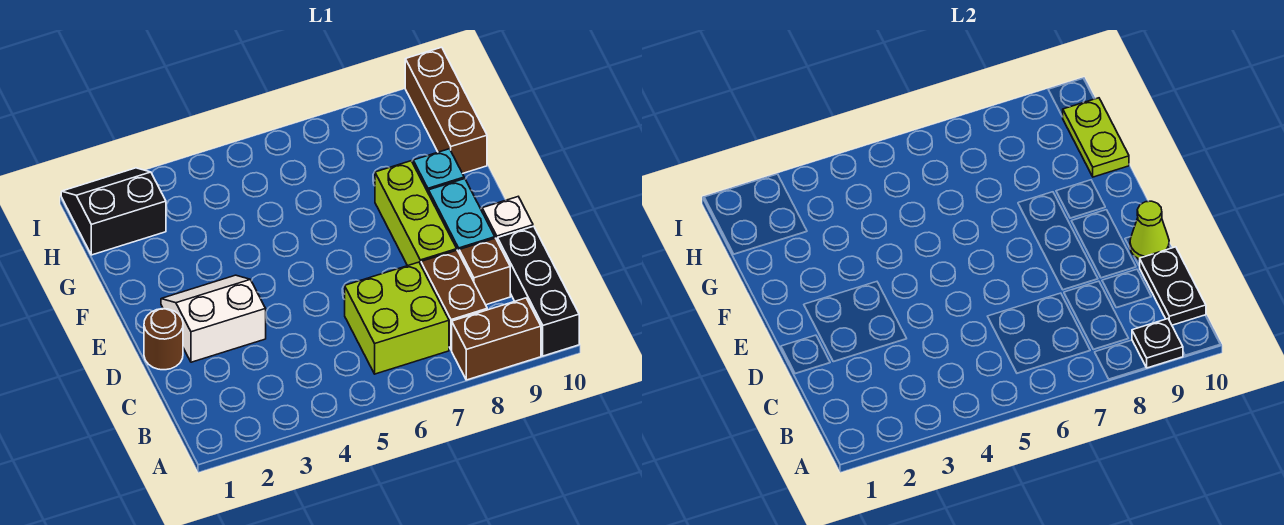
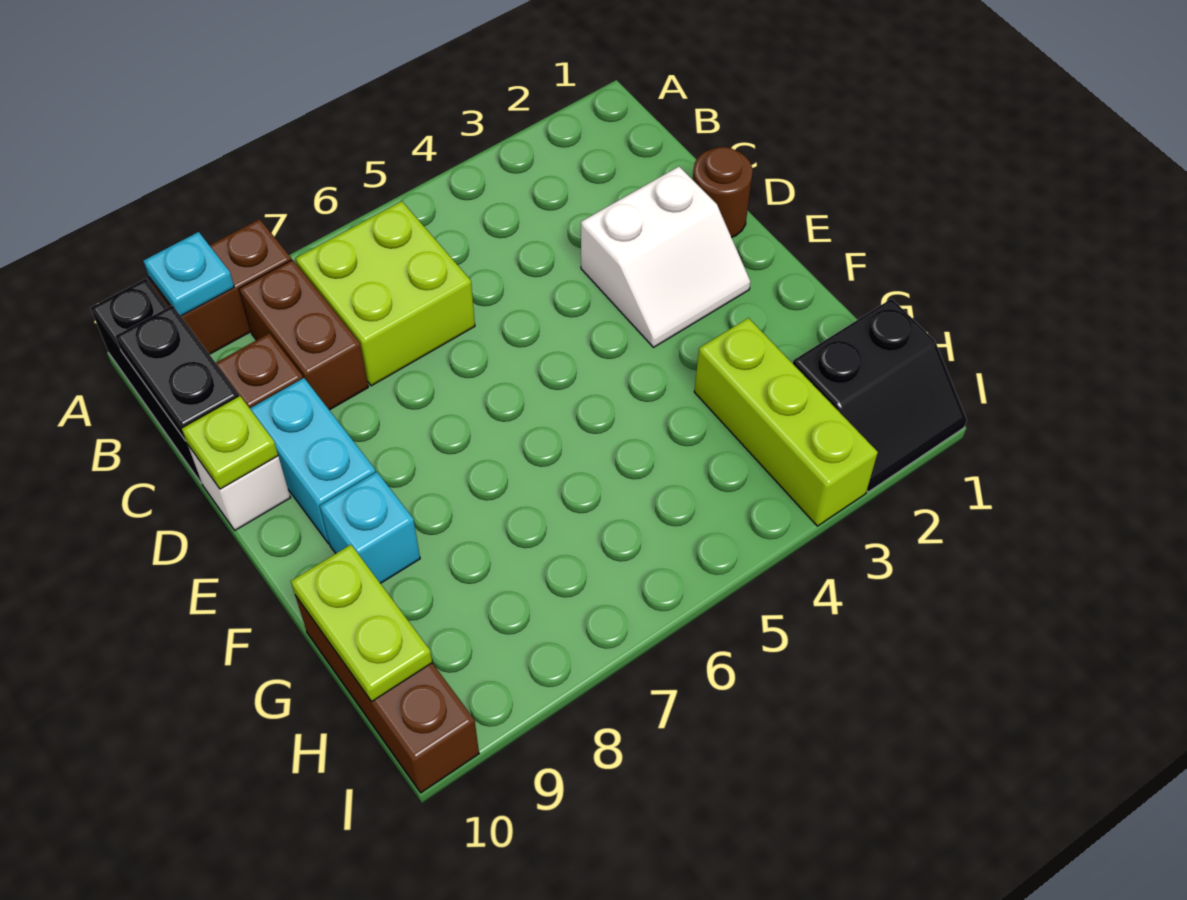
black 1x1 plate [1132,319,1183,368] -> cyan 1x1 plate [144,232,234,316]
lime 1x3 brick [375,161,457,266] -> lime 1x3 brick moved to [694,318,878,526]
lime 1x1 cone [1130,201,1169,260] -> lime 1x1 plate [182,396,278,489]

